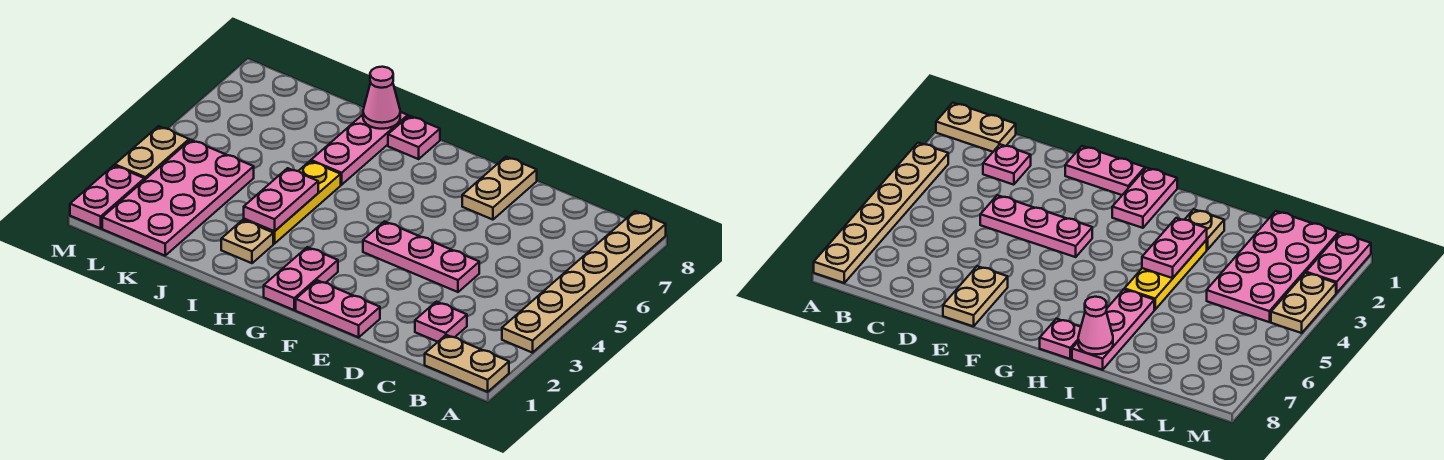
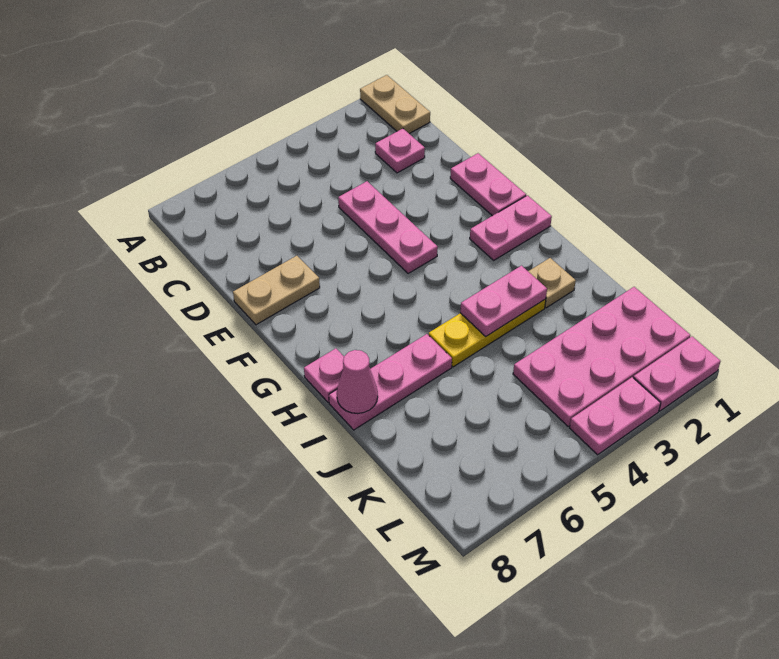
tan 1x6 plate [502,211,666,353] -> none
tan 1x2 plate [115,126,189,180] -> pink 1x2 plate [570,377,661,455]

